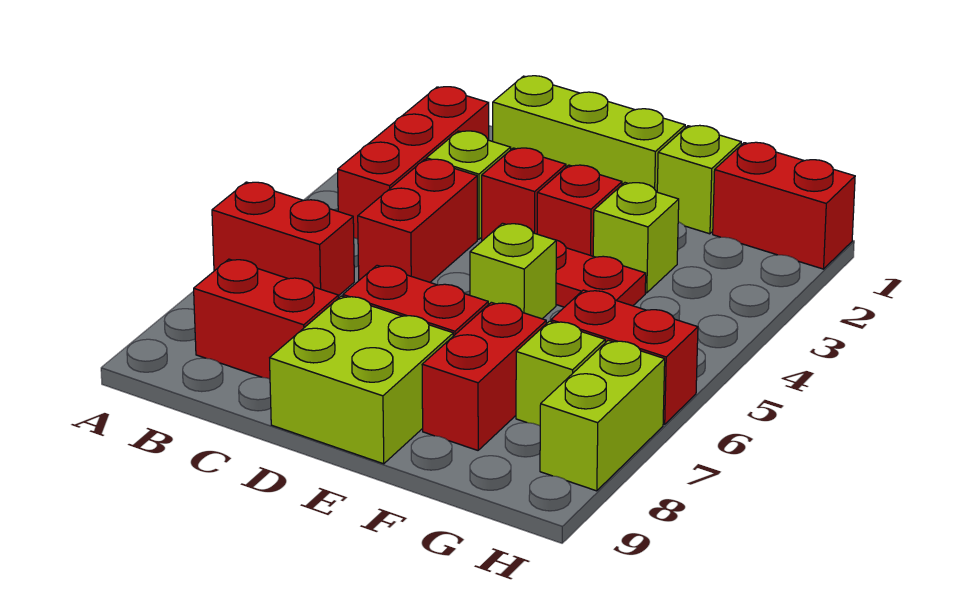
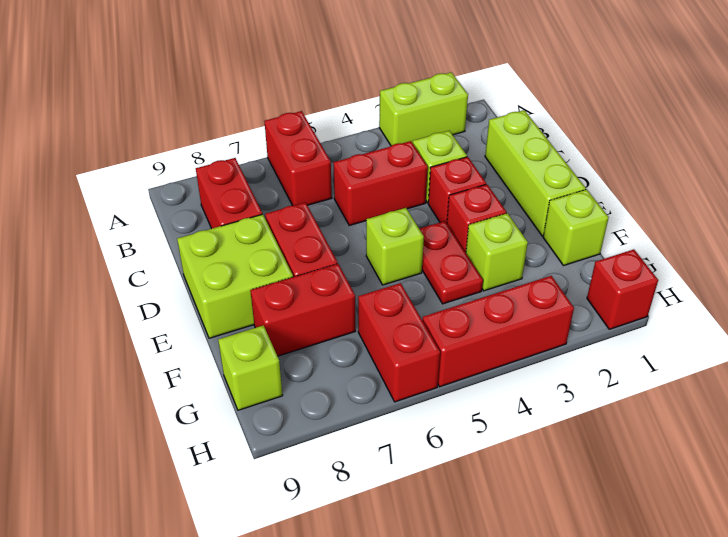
red 1x3 brick [338,87,489,239] -> red 1x3 brick moved to [422,276,574,387]
red 1x2 brick [713,142,855,269] -> red 1x1 brick [587,249,658,329]
lime 1x1 brick [516,321,605,426] -> lime 1x1 brick moved to [218,325,283,410]
lime 1x2 brick [540,340,665,491] -> lime 1x2 brick moved to [379,72,468,146]

